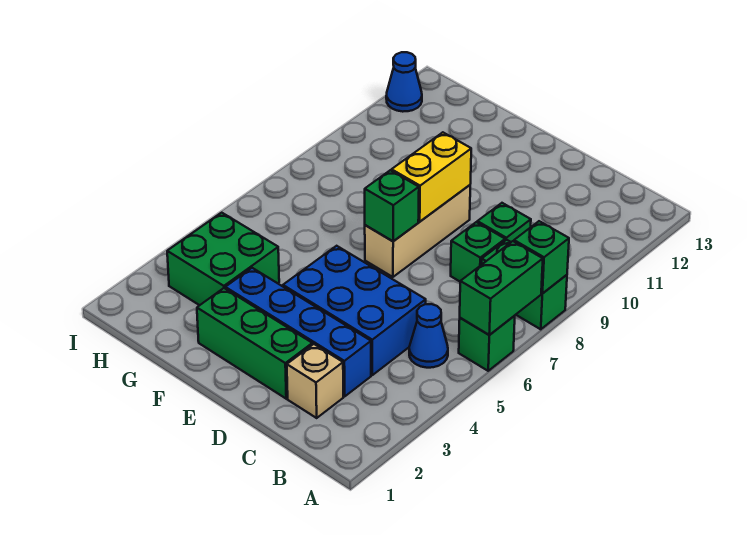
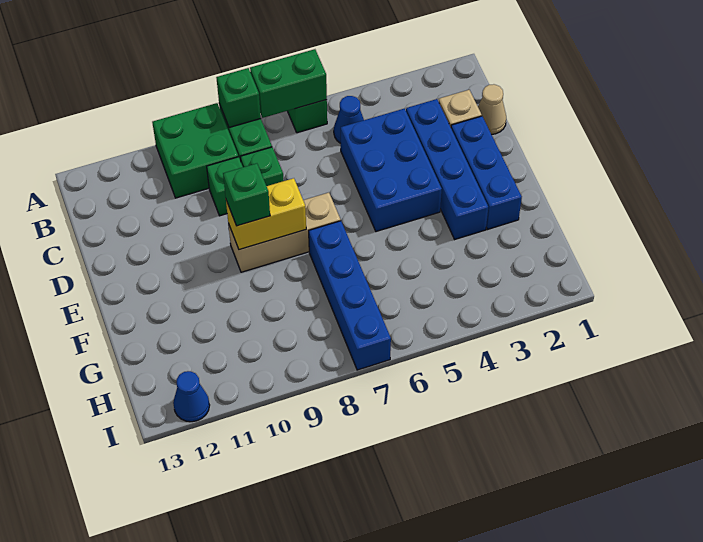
none -> tan 1x1 cone [478,84,506,134]
green 1x3 brick [197,288,312,399] -> blue 1x3 brick [451,116,522,229]
green 1x1 brick [365,170,419,241] -> green 1x1 brick moved to [223,163,270,226]
none -> blue 1x4 brick [309,221,391,370]
green 2x2 brick [167,213,279,305] -> green 2x2 brick moved to [152,103,238,198]

